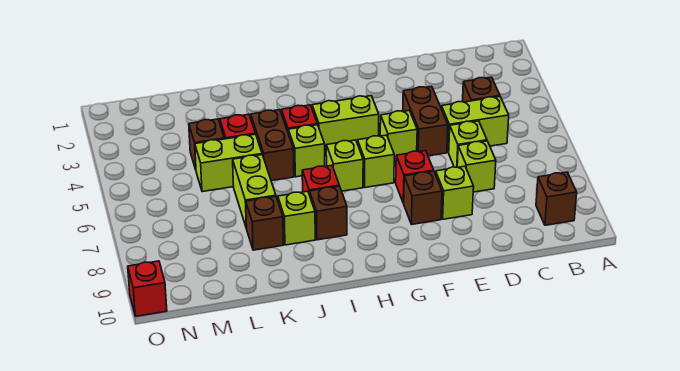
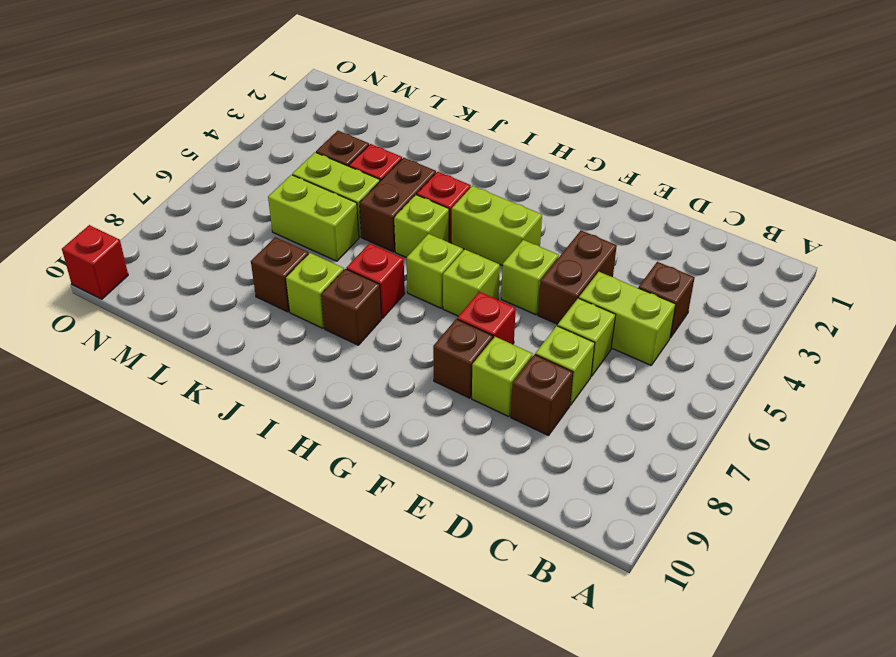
brown 1x1 brick [536,172,577,225] -> brown 1x1 brick moved to [511,354,573,436]
lime 1x2 brick [233,155,276,228] -> lime 1x2 brick turned to [268,175,359,261]

